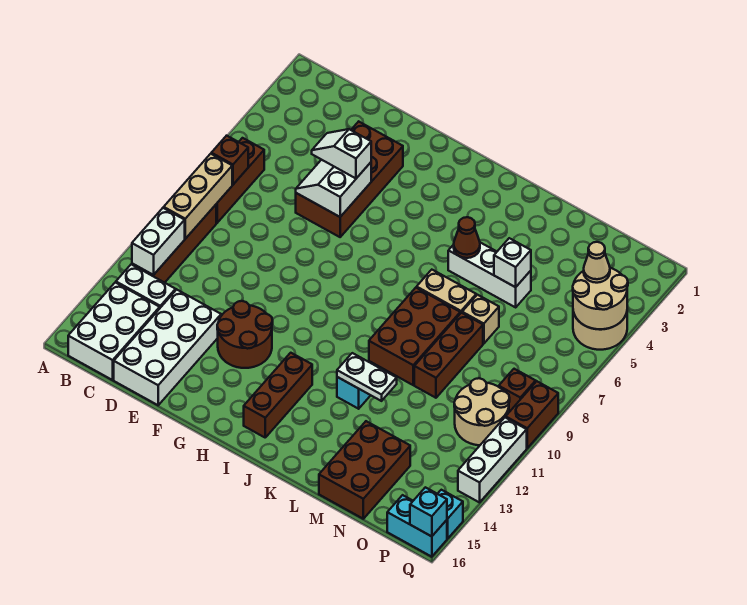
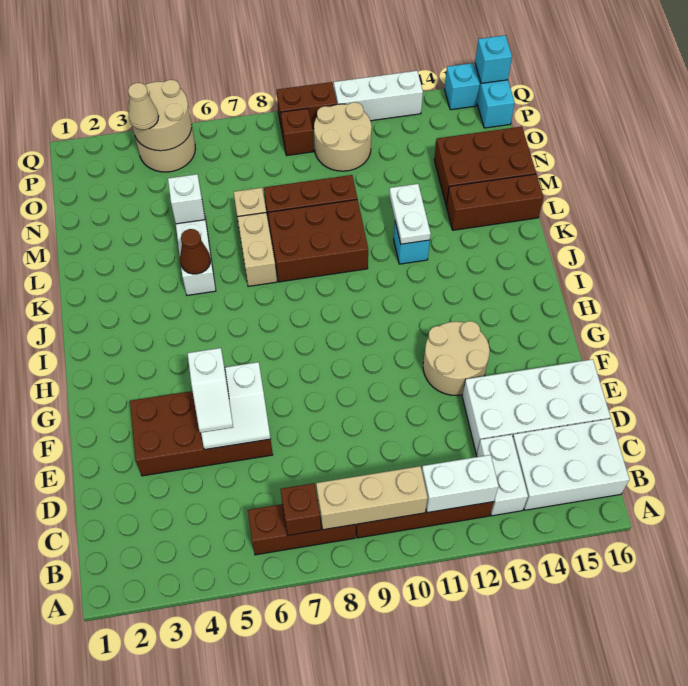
brown 2x2 round brick [217,301,273,368] -> tan 2x2 round brick [423,321,490,395]
brown 1x3 brick [244,353,312,437] -> brown 1x3 brick moved to [446,174,544,230]

